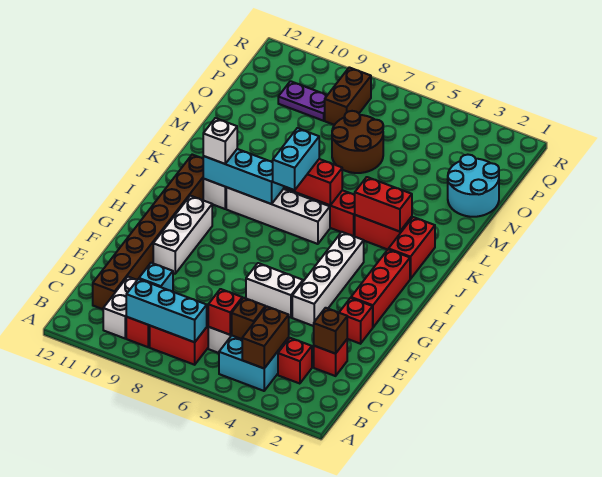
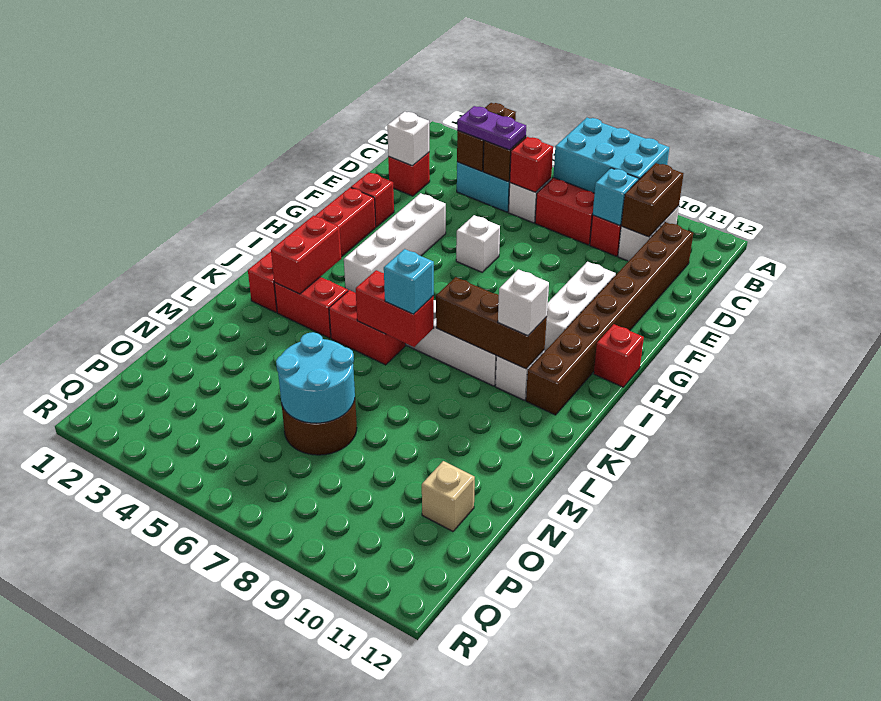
cyan 1x3 brick [126,279,207,342] -> cyan 2x3 brick [553,118,669,193]
red 1x1 brick [278,338,312,384] -> red 1x1 brick moved to [594,324,644,387]
brown 1x1 brick [314,308,347,354] -> white 1x1 brick [387,112,429,166]
white 1x2 brick [246,263,303,317] -> white 1x1 brick [456,215,500,272]
cyan 1x2 brick [273,128,319,190] -> cyan 1x1 brick [384,249,434,314]
cyan 1x3 brick [203,149,284,204] -> brown 1x3 brick [436,277,547,369]
red 1x2 brick [355,177,412,232] -> red 1x2 brick turned to [271,216,341,294]
cyan 2x2 round brick [448,155,499,217] -> cyan 2x2 round brick moved to [276,332,355,423]
none -> tan 1x1 brick [422,461,475,531]
brown 1x2 brick [325,67,371,125] -> brown 1x2 brick moved to [621,163,683,237]
purple 1x2 plate [278,81,327,121] -> purple 1x2 plate moved to [457,106,526,150]

